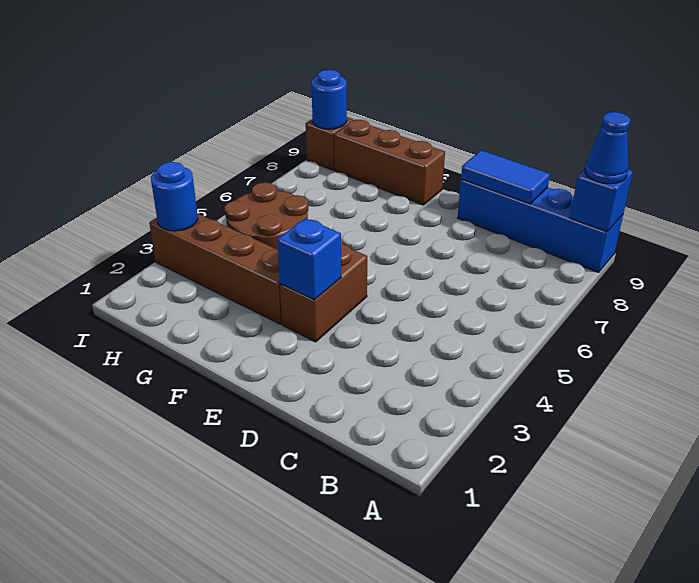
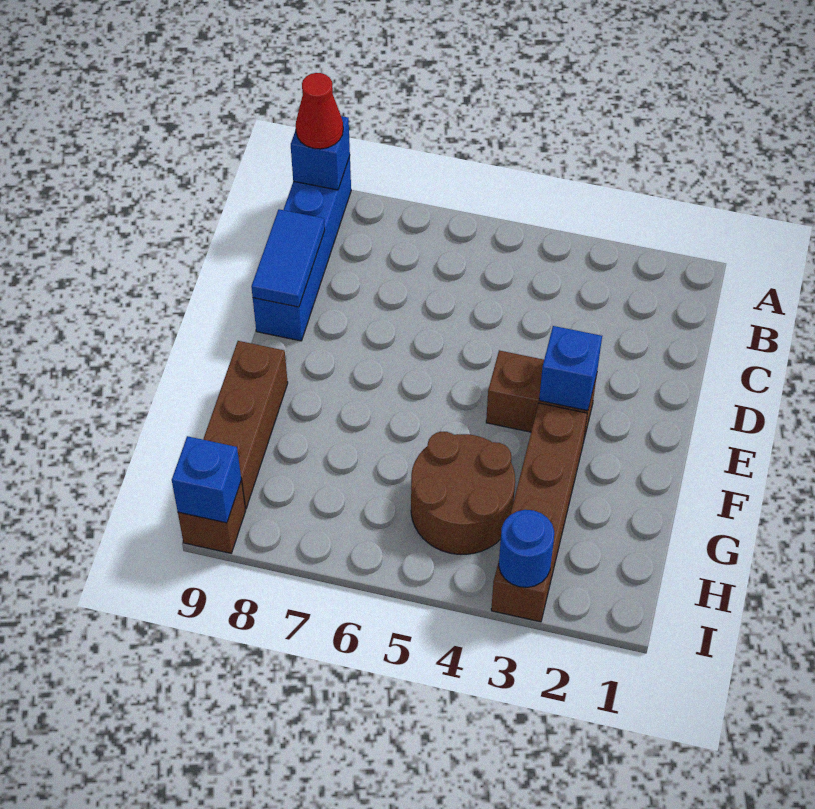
blue 1x1 cone [585,112,630,184] -> red 1x1 cone [296,73,343,149]
blue 1x1 round brick [311,70,347,129] -> blue 1x1 brick [172,436,241,523]

